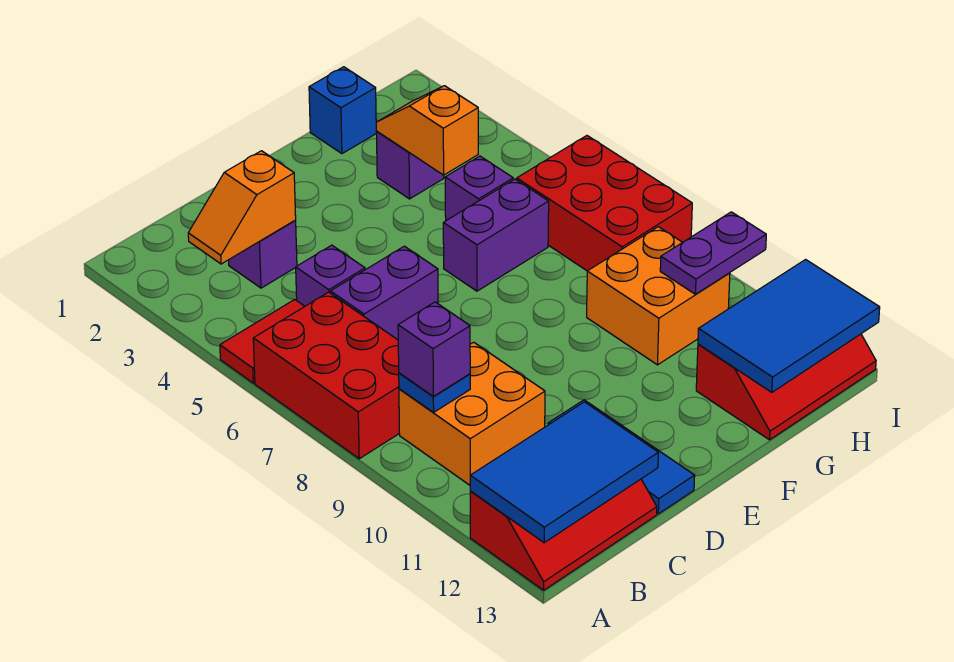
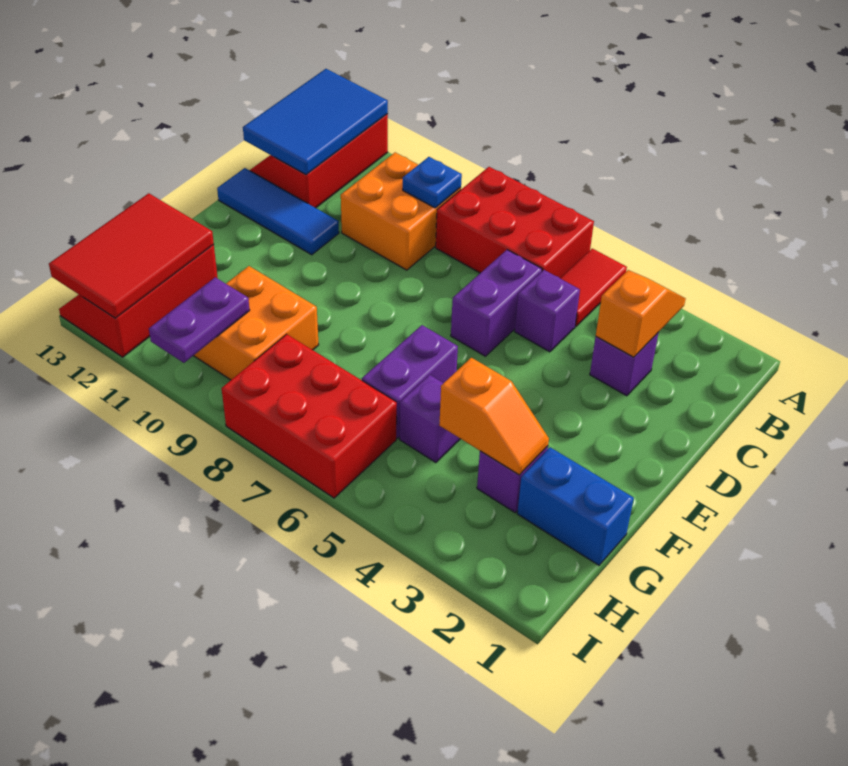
purple 1x1 brick [398,302,470,396] -> none
blue 1x1 brick [309,67,376,154] -> blue 1x2 brick [517,447,634,565]
blue 2x3 tile [698,260,880,392] -> red 2x3 tile [49,193,214,318]

